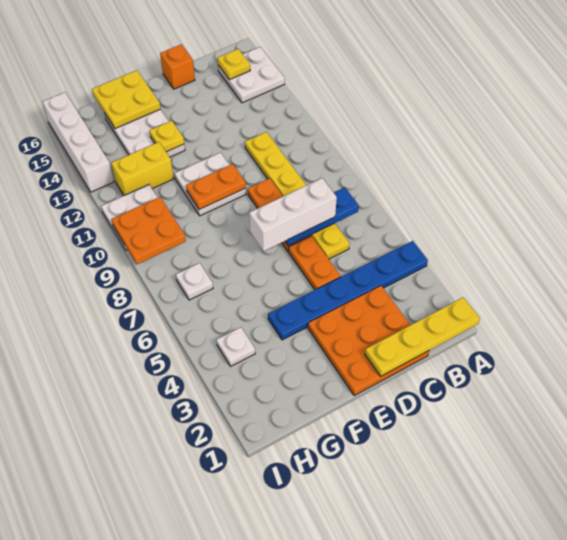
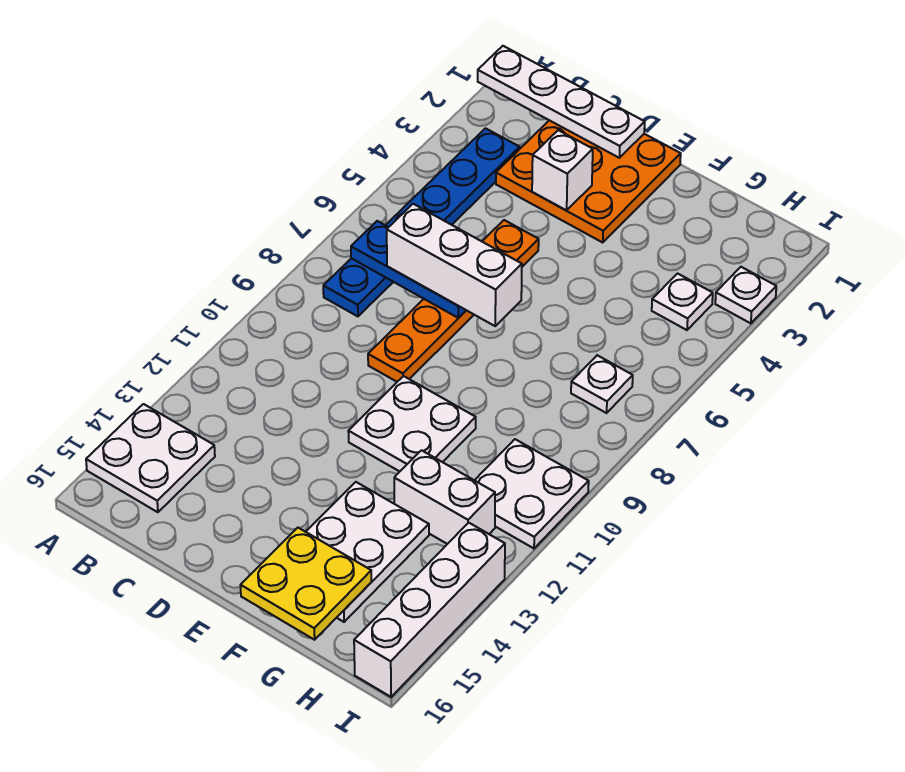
yellow 1x4 plate [365,297,480,376] -> white 1x4 plate [478,46,645,158]
blue 1x6 plate [268,241,428,340] -> blue 1x6 plate turned to [323,128,520,316]
yellow 1x1 plate [218,49,250,80] -> none
yellow 1x6 plate [245,132,350,259] -> none
none -> white 1x1 brick [532,130,593,210]
orange 1x1 brick [160,44,195,89] -> none
orange 1x2 plate [186,164,246,209] -> none
yellow 1x1 plate [150,121,184,152] -> none
yellow 1x2 brick [111,142,174,195] -> white 1x2 brick [394,450,495,544]
orange 2x2 plate [111,197,186,264] -> none
none -> white 1x1 plate [715,267,776,323]

